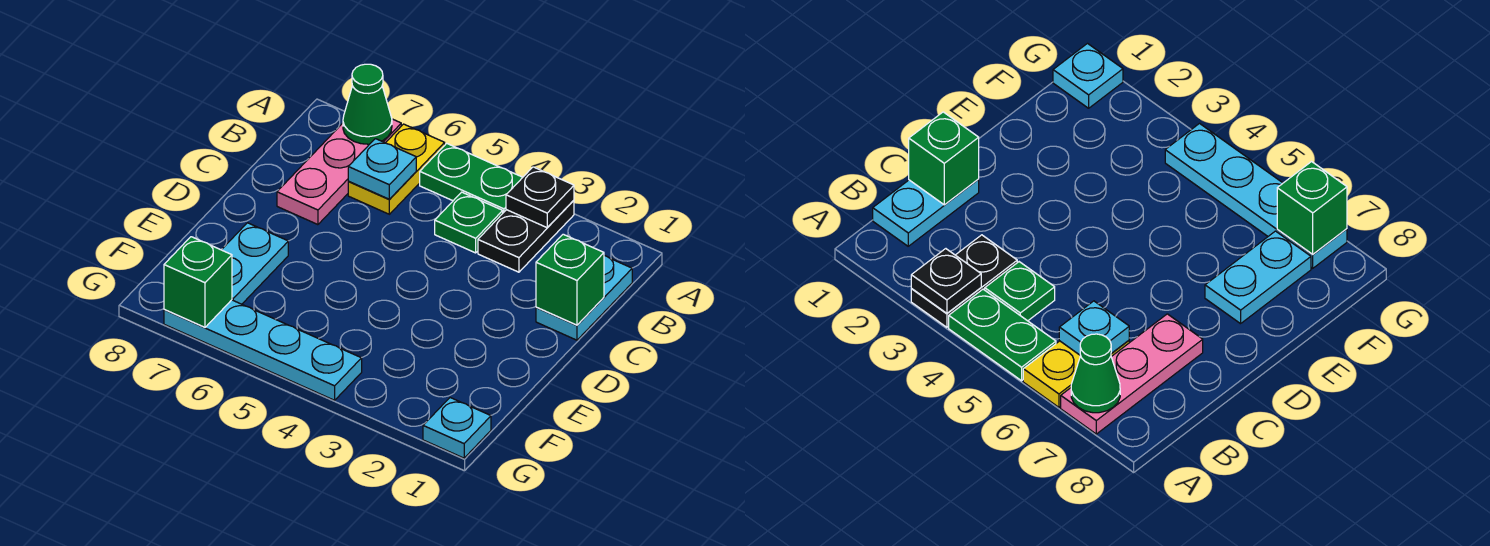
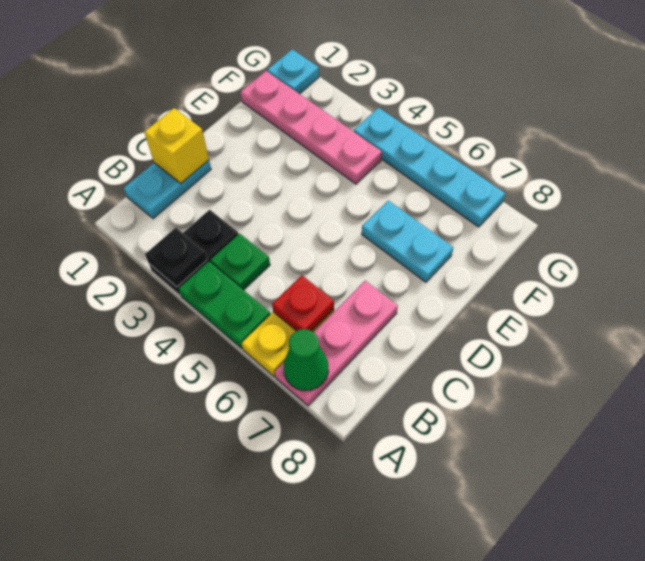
cyan 1x1 plate [348,139,416,199] -> red 1x1 plate [272,275,334,331]
green 1x1 brick [536,234,604,325] -> yellow 1x1 brick [144,108,209,183]
cyan 1x2 plate [222,223,288,304] -> cyan 1x2 plate turned to [362,200,453,282]
none -> pink 1x4 plate [241,71,382,184]
green 1x1 brick [164,237,232,327] -> none

